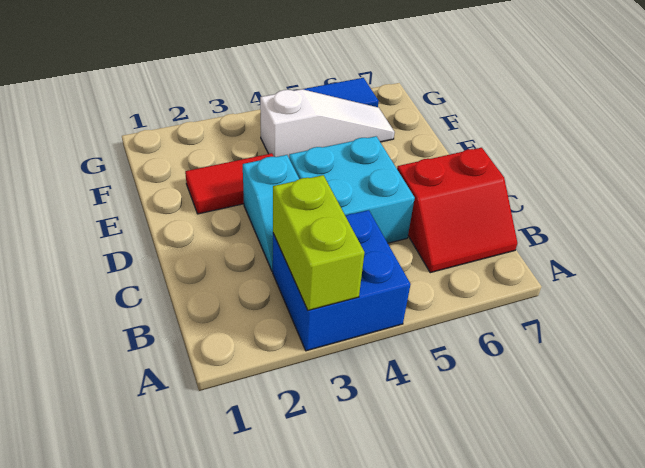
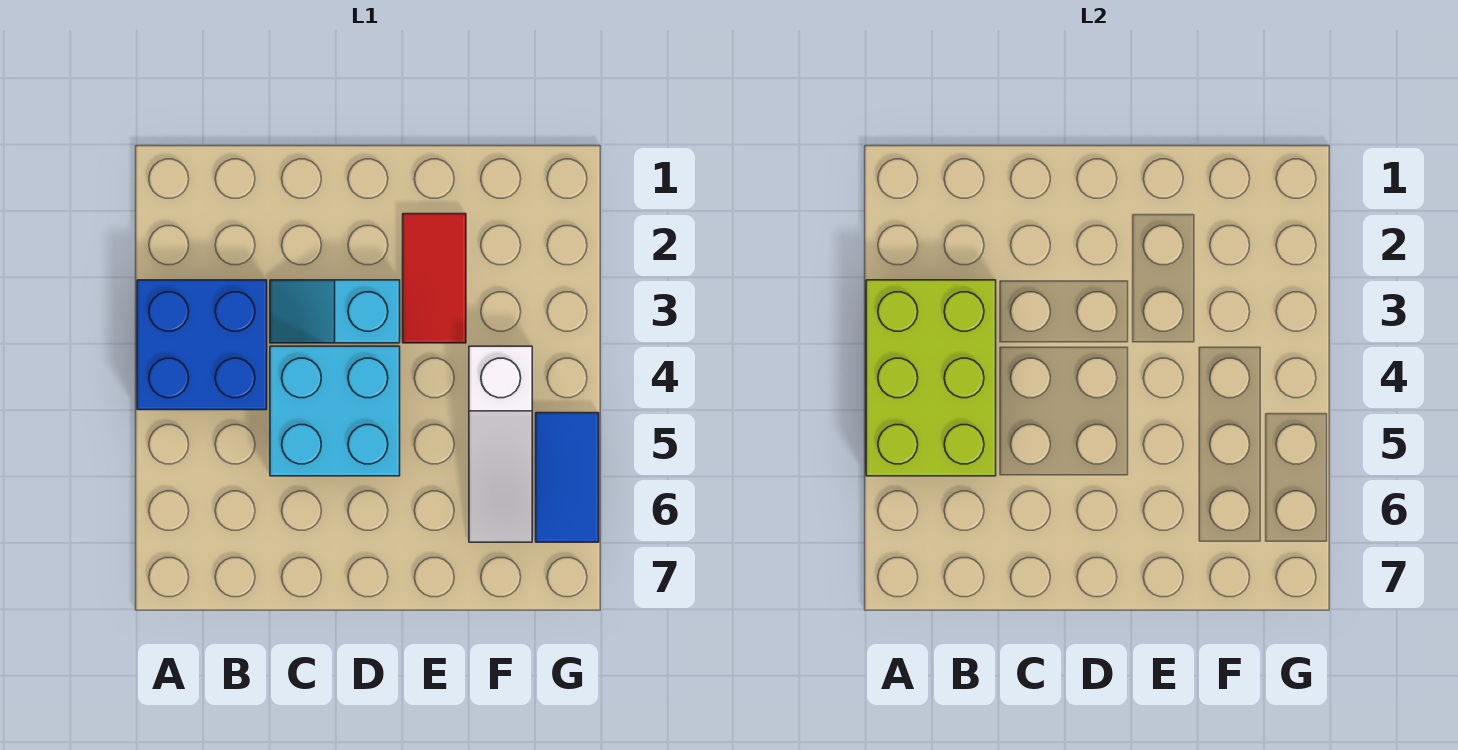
lime 1x2 brick [273,175,365,310] -> lime 2x3 brick [866,280,996,476]
red 2x2 slope [397,148,517,273] -> none

